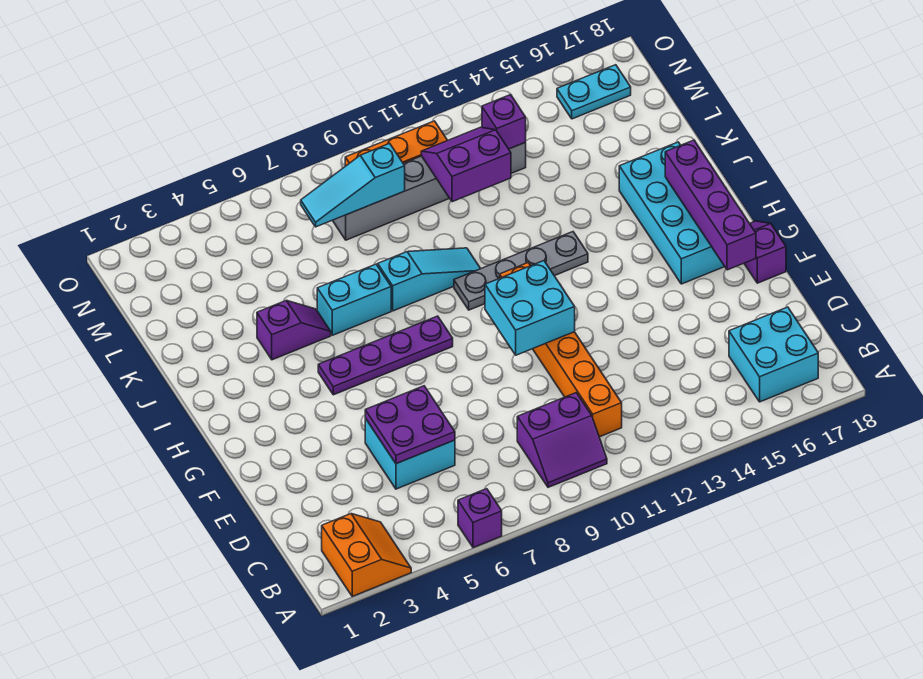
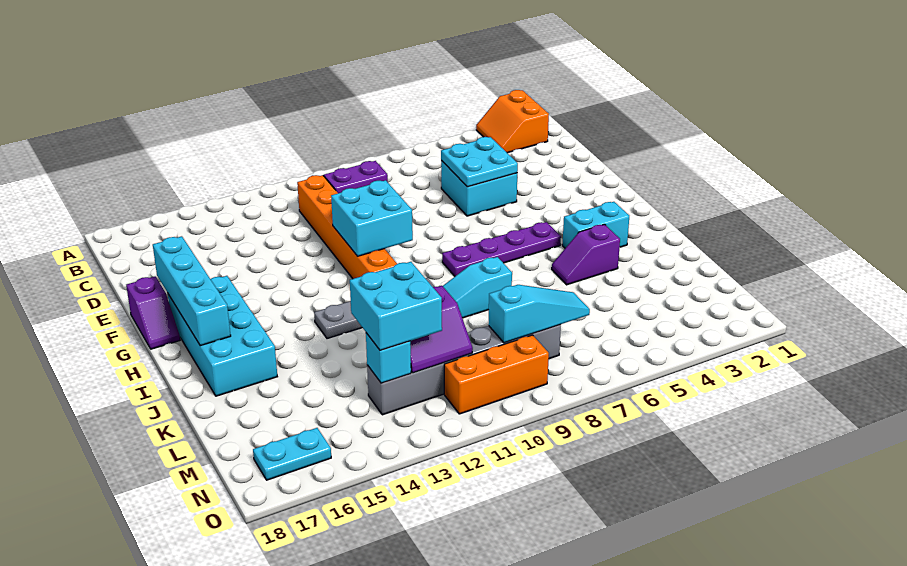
purple 1x1 brick [458,489,502,548] -> none
cyan 2x2 brick [729,307,818,402] -> cyan 2x2 brick moved to [350,262,442,350]
purple 2x2 plate [365,386,455,464] -> cyan 2x2 plate [441,137,518,187]
purple 1x4 brick [665,140,756,270] -> cyan 1x4 brick [153,236,231,346]
cyan 1x2 brick [317,264,391,335] -> cyan 1x2 brick moved to [562,202,629,248]
purple 1x1 brick [482,95,526,149] -> cyan 1x1 brick [366,333,411,383]

